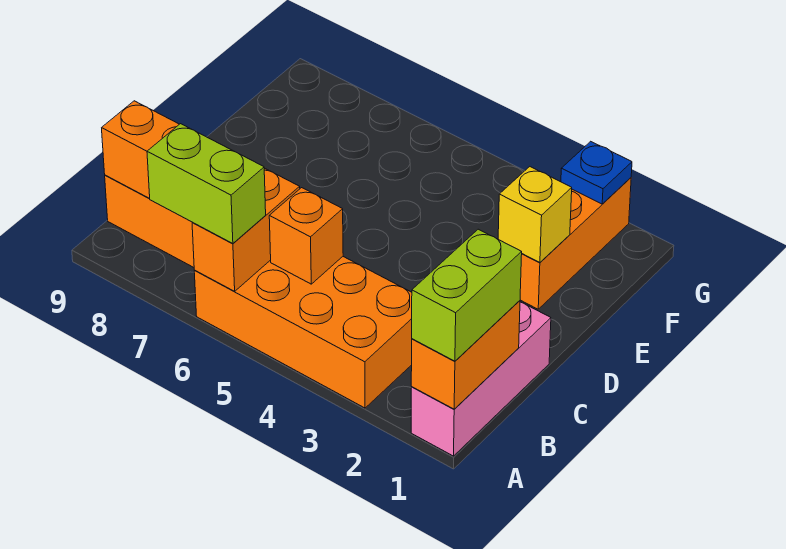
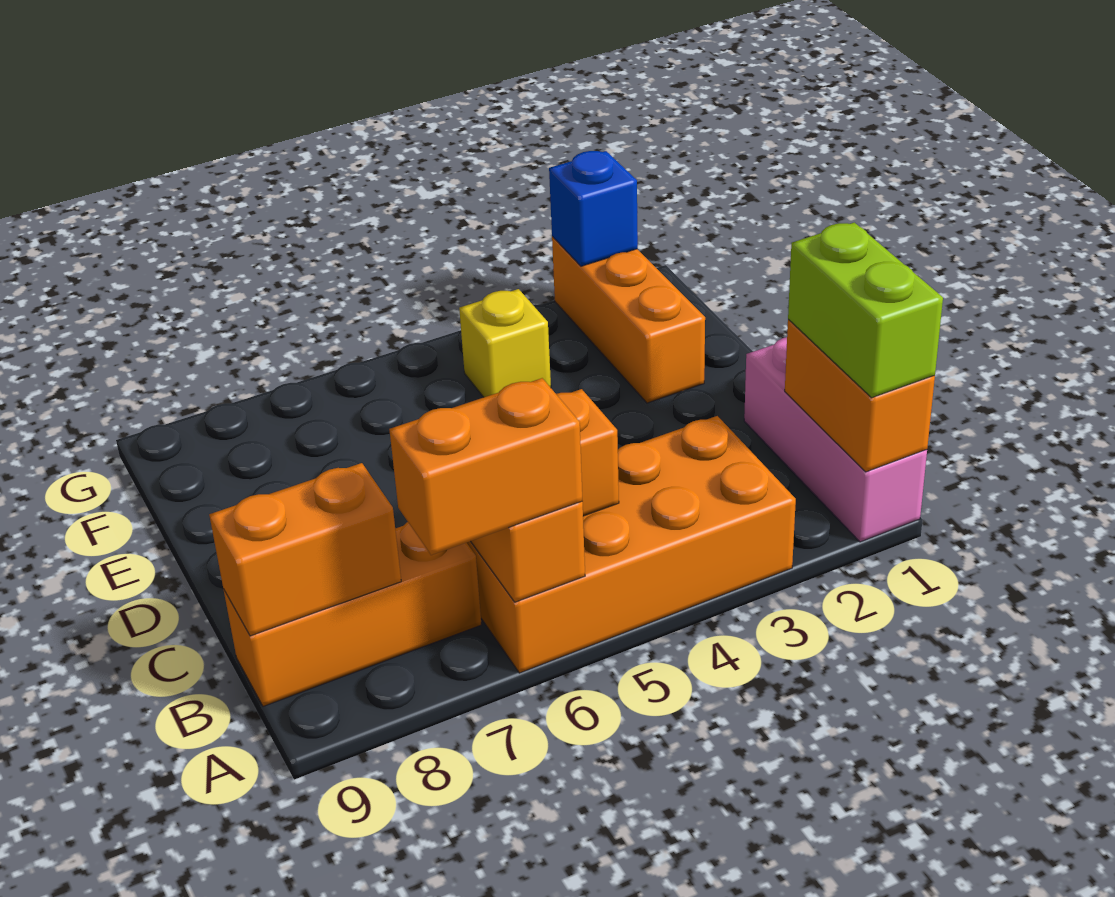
lime 1x2 brick [147,124,266,244] -> orange 1x2 brick [389,378,582,555]
yellow 1x1 brick [498,167,572,262] -> yellow 1x1 brick moved to [459,289,551,397]
blue 1x1 plate [561,141,632,204] -> blue 1x1 brick [549,151,638,266]

